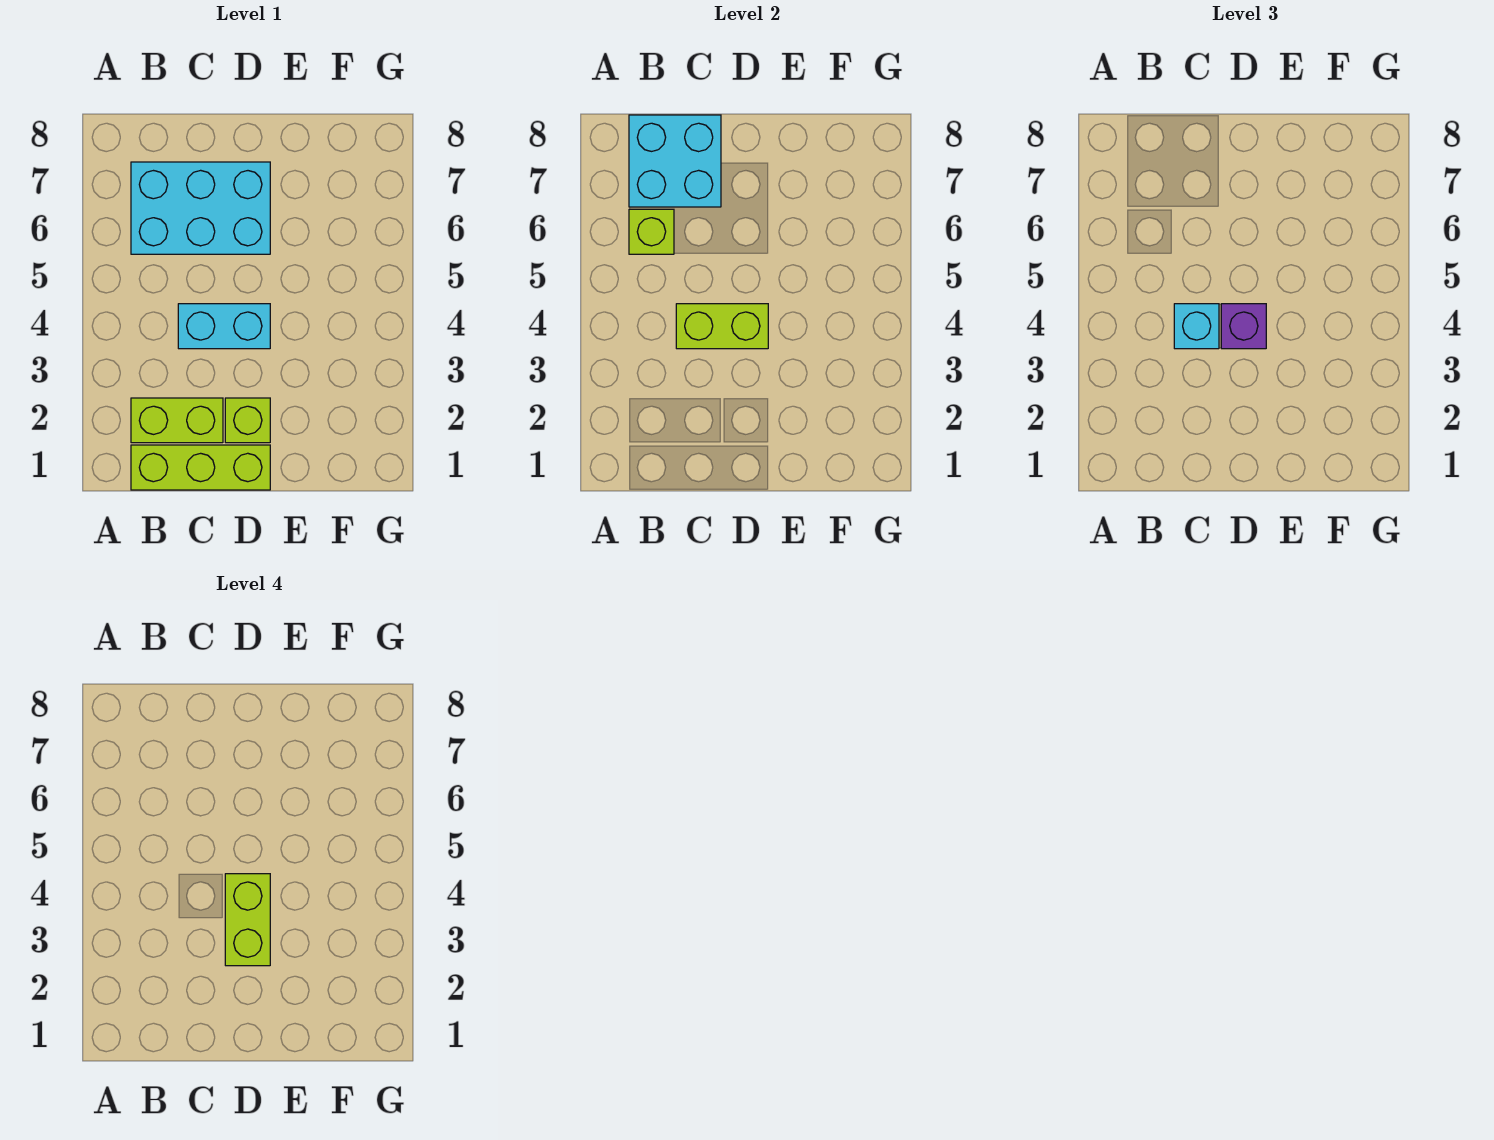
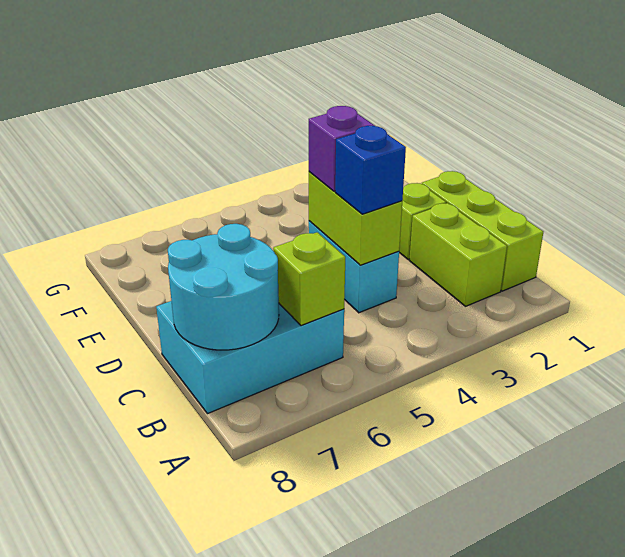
cyan 2x3 brick [131,162,270,254] -> cyan 2x3 brick turned to [156,301,344,414]
cyan 2x2 brick [629,115,721,207] -> cyan 2x2 round brick [168,224,279,350]
cyan 1x1 brick [1174,304,1219,349] -> blue 1x1 brick [335,126,406,214]
lime 1x2 brick [225,874,270,966] -> none

